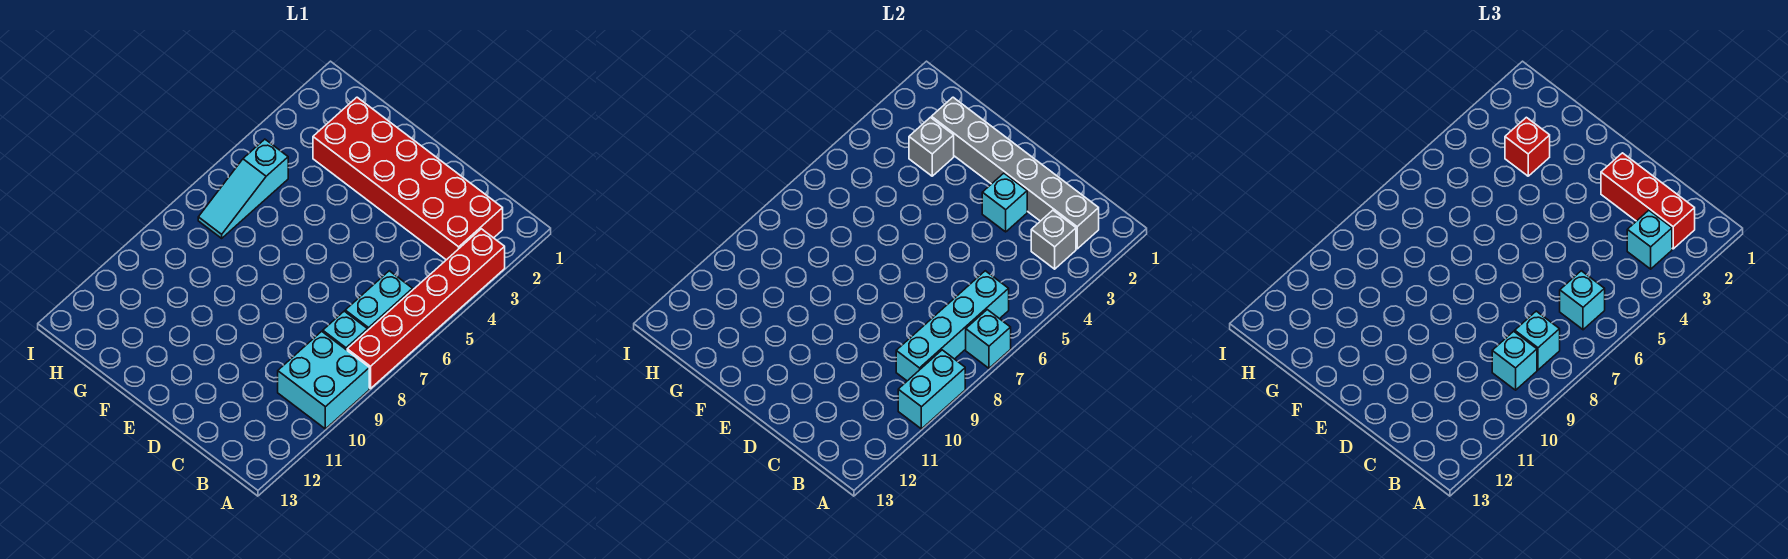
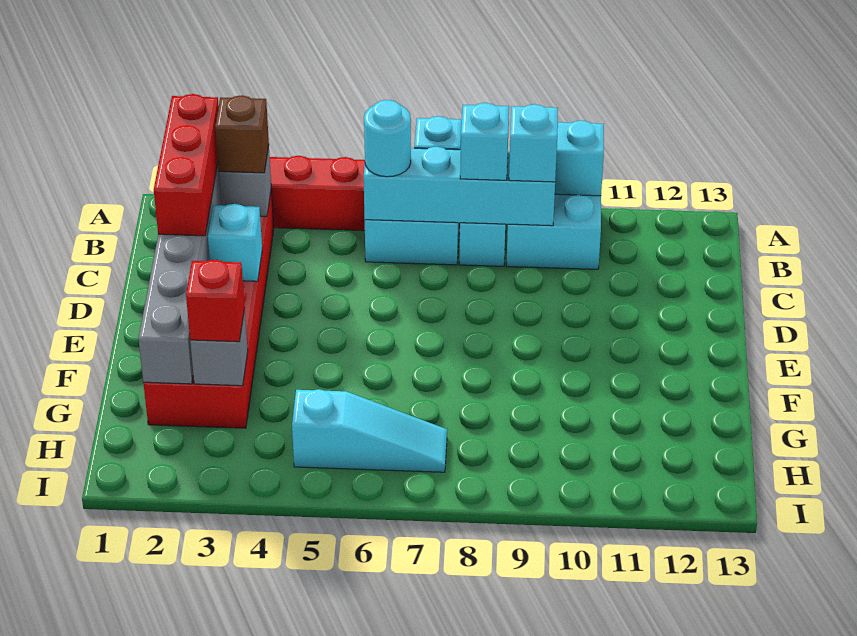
cyan 1x1 brick [1627,210,1672,269] -> brown 1x1 brick [215,95,269,173]
cyan 1x1 brick [1560,271,1605,330] -> cyan 1x1 round brick [364,100,411,177]

